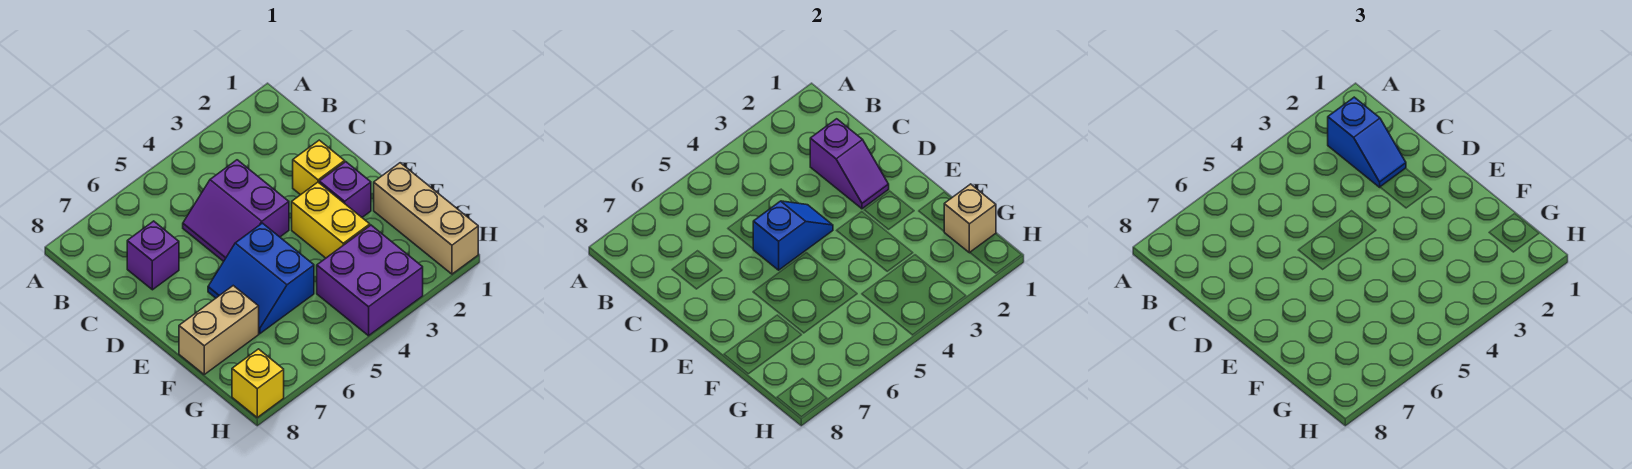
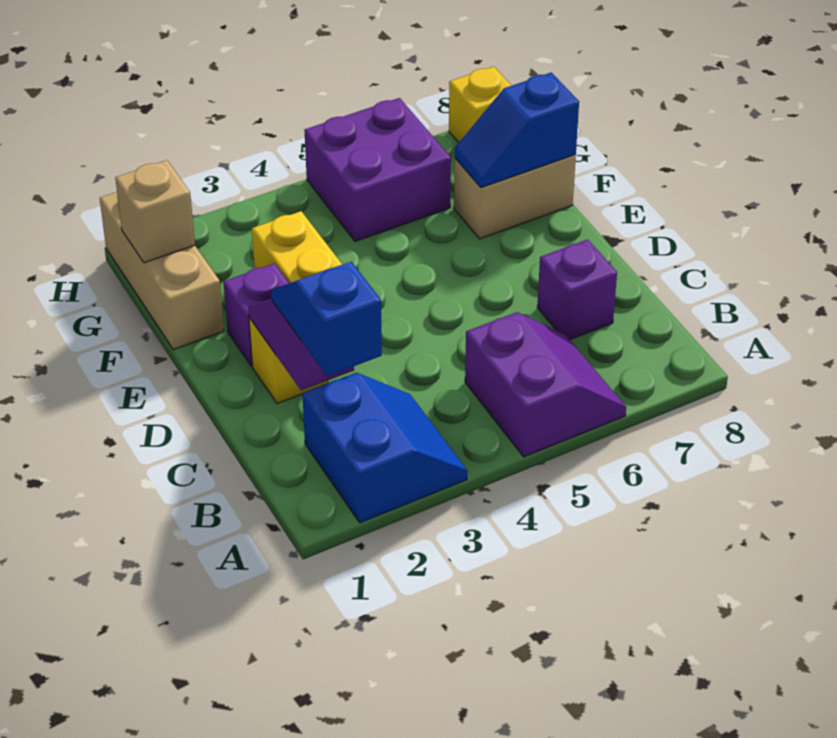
purple 2x2 slope [183,160,289,261] -> purple 2x2 slope moved to [465,312,626,457]
blue 1x2 slope [753,201,833,270] -> blue 1x2 slope moved to [455,72,579,188]
blue 2x2 slope [208,223,314,334] -> blue 2x2 slope moved to [302,373,468,523]
purple 2x2 brick [317,225,423,336] -> purple 2x2 brick moved to [304,98,451,241]

